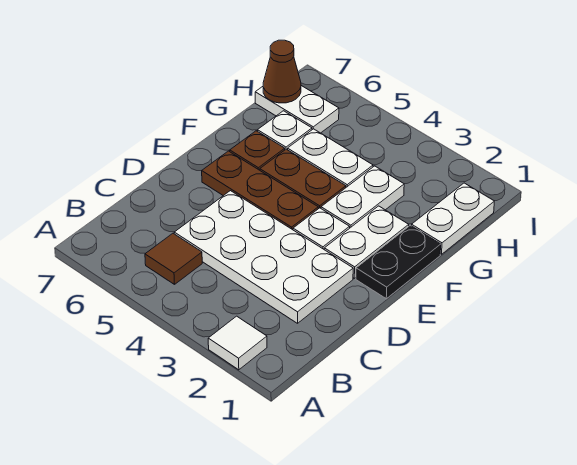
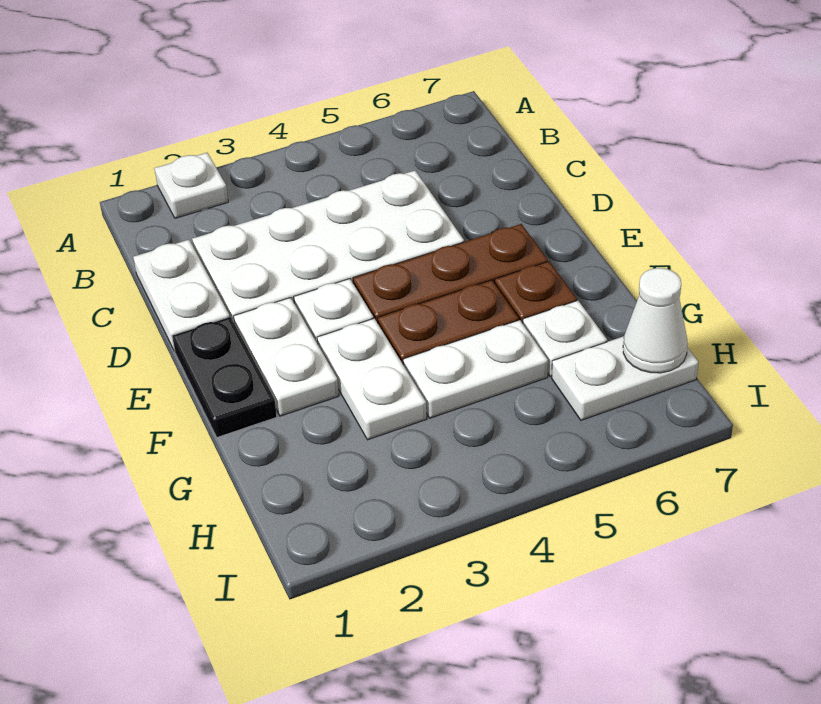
white 1x1 tile [208,316,267,370] -> white 1x1 plate [154,153,228,218]
brown 1x1 tile [145,233,202,284] -> none
white 1x2 plate [412,183,494,254] -> white 1x2 plate moved to [133,240,230,351]
brown 1x1 cone [263,40,301,103] -> white 1x1 cone [623,268,688,373]

